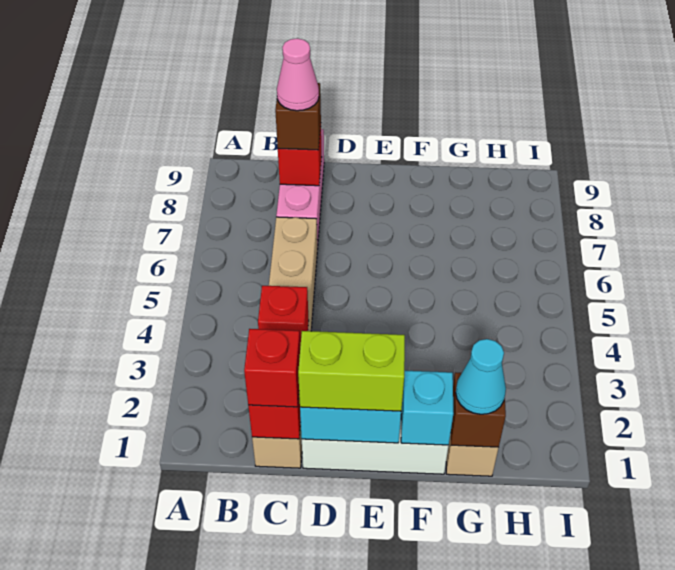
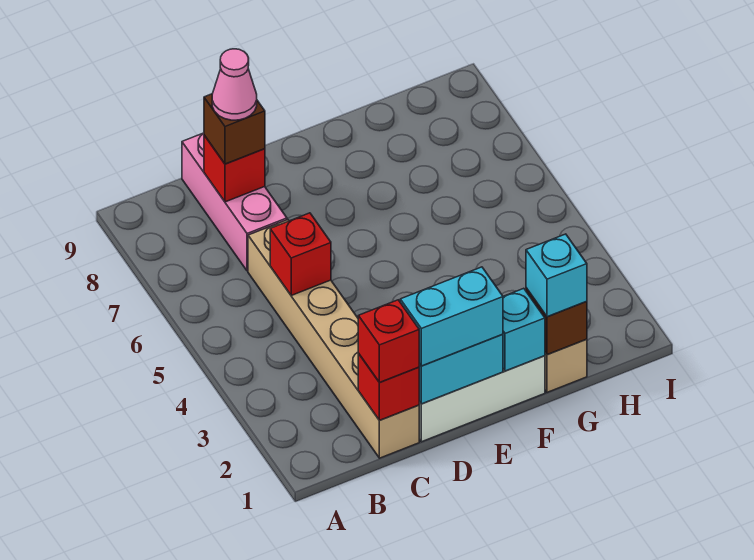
red 1x1 brick [258,286,309,346] -> red 1x1 brick moved to [270,213,331,295]
lime 1x2 brick [298,331,405,411] -> cyan 1x2 brick [400,267,503,366]
cyan 1x1 cone [456,339,506,414] -> cyan 1x1 brick [526,234,587,317]

